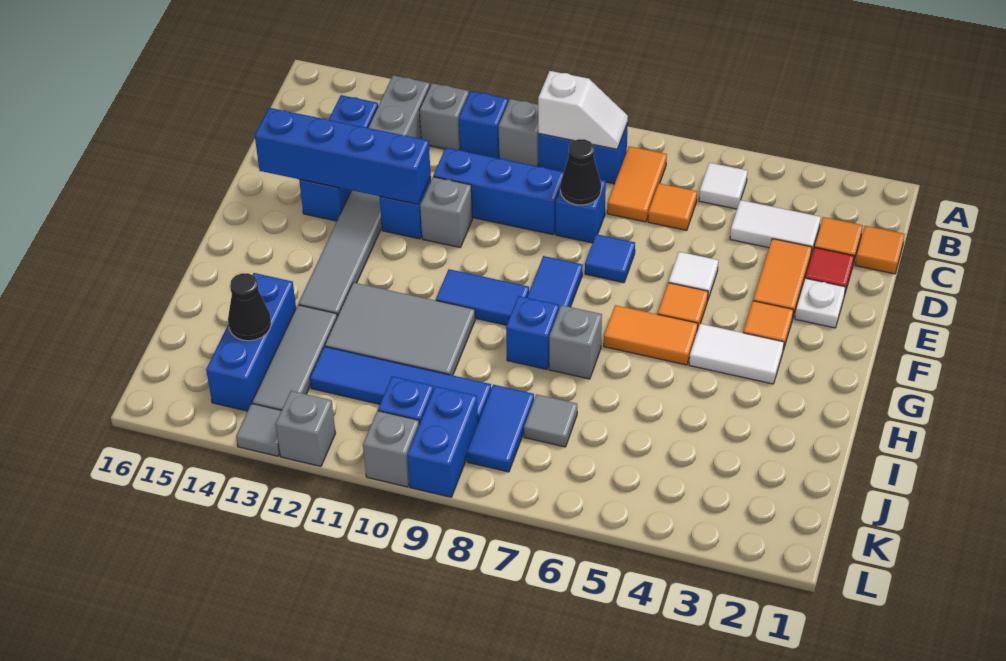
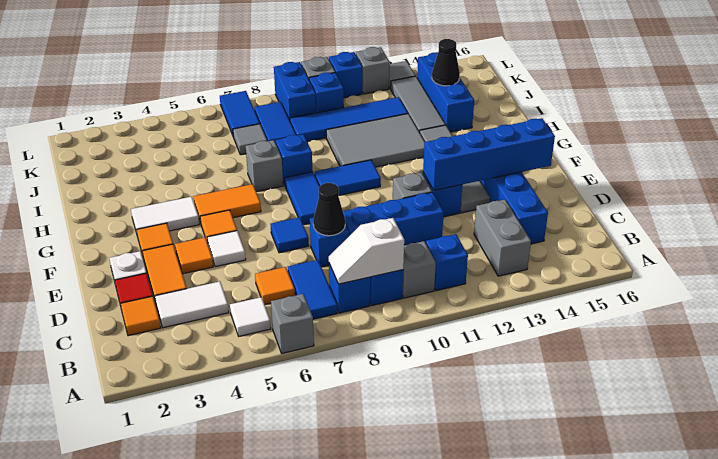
orange 1x2 tile [607,146,667,222] -> blue 1x2 tile [288,260,337,319]
grey 1x1 brick [419,83,469,150] -> grey 1x1 brick moved to [271,294,314,353]
orange 1x1 tile [855,226,905,274] -> orange 1x1 tile moved to [175,238,213,274]
none -> blue 1x2 tile [220,91,260,135]
none -> blue 1x1 brick [329,52,362,98]

